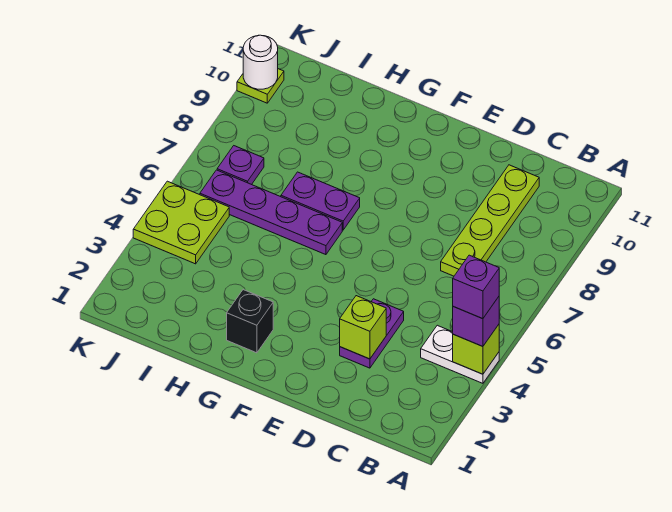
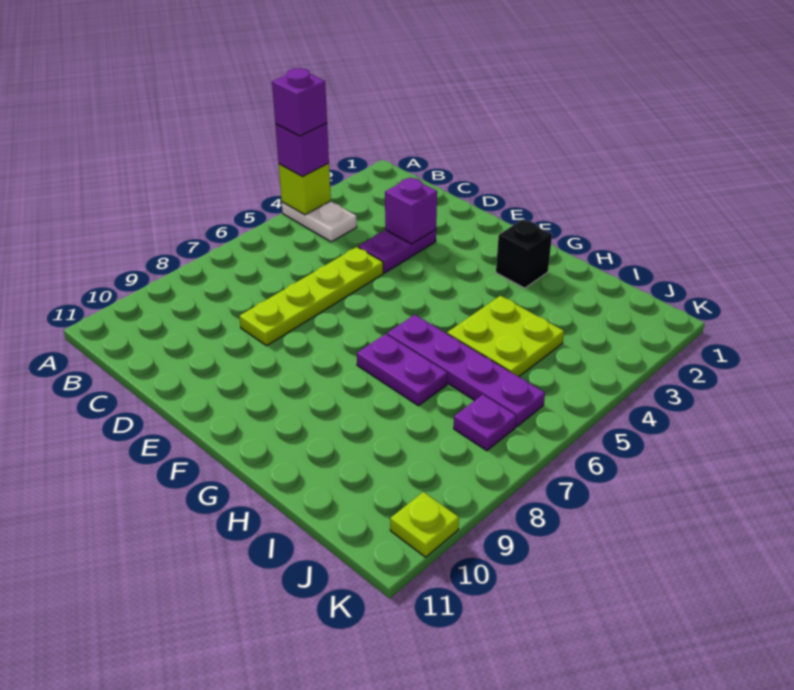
lime 1x4 plate [441,165,539,276] -> lime 1x4 plate moved to [239,247,383,346]
lime 1x1 brick [340,296,386,359] -> purple 1x1 brick [385,178,437,244]
lime 2x2 plate [133,181,229,264] -> lime 2x2 plate moved to [447,296,564,377]
white 1x1 round brick [243,35,278,89] -> none

